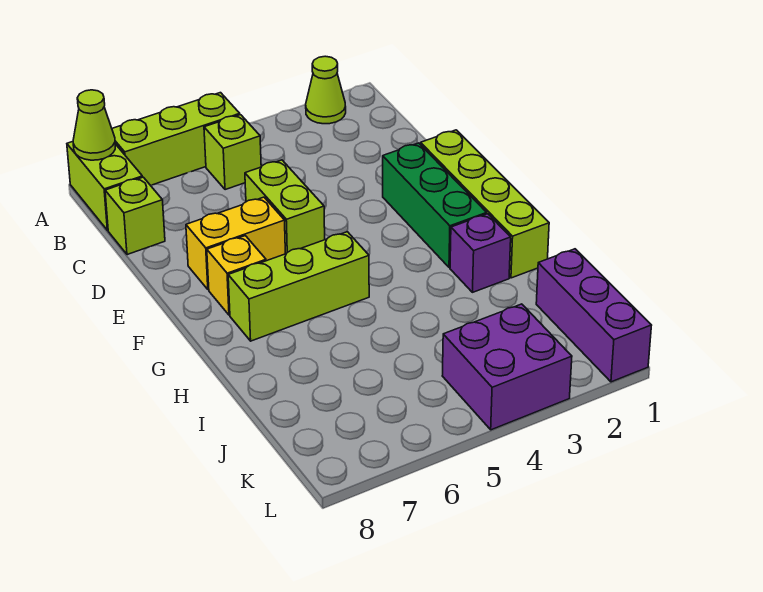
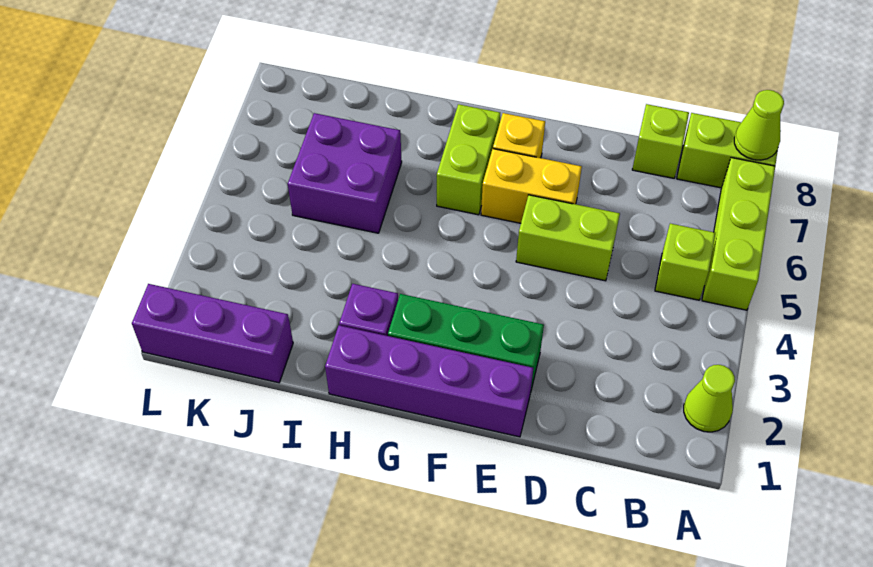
lime 1x4 brick [421,130,549,278] -> purple 1x4 brick [325,325,533,437]
yellow 1x2 brick [186,197,285,290] -> yellow 1x2 brick turned to [481,149,582,223]
lime 1x3 brick [228,232,369,341] -> lime 1x2 brick [437,104,500,215]
purple 2x2 brick [442,304,572,430] -> purple 2x2 brick moved to [288,113,402,233]

